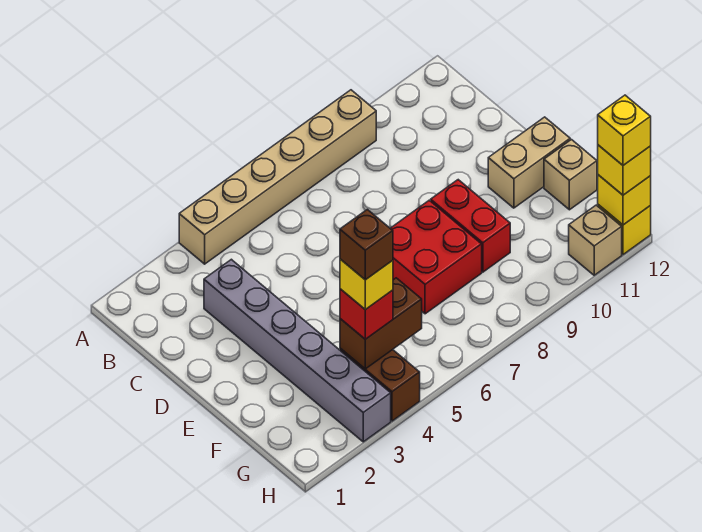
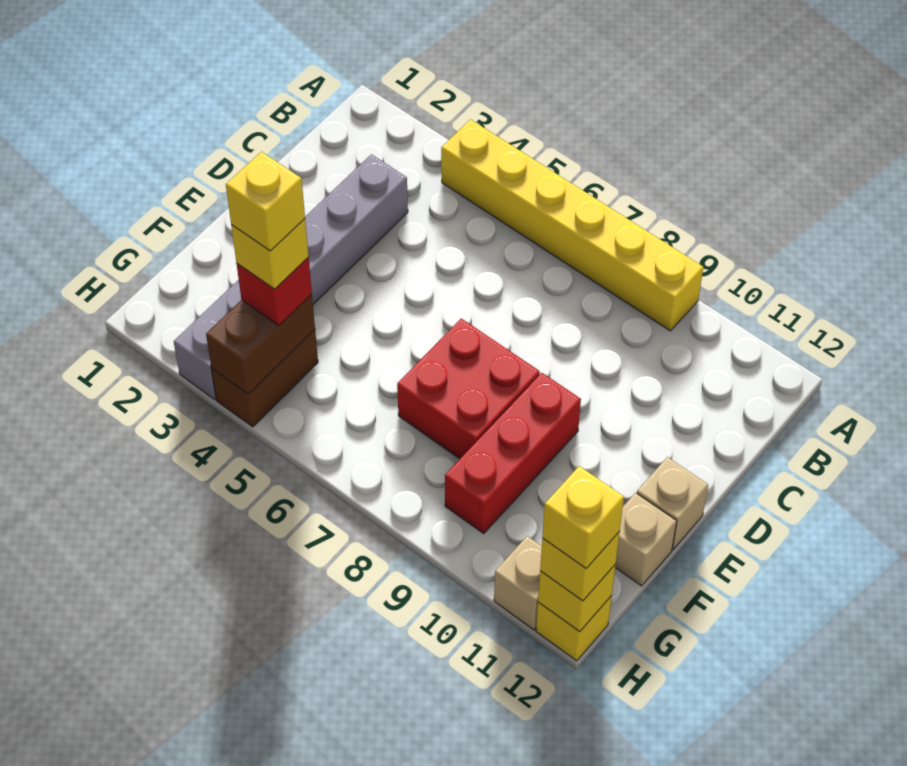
tan 1x6 brick [179,90,376,264] -> yellow 1x6 brick [441,119,703,331]
red 1x2 brick [431,180,510,272] -> red 1x3 brick [445,373,581,533]
tan 1x2 brick [488,117,570,208] -> tan 1x1 brick [637,457,708,549]
brown 1x2 brick [340,278,422,369] -> brown 1x2 brick turned to [206,294,315,394]
brown 1x1 brick [340,209,393,280] -> yellow 1x1 brick [226,152,305,251]

